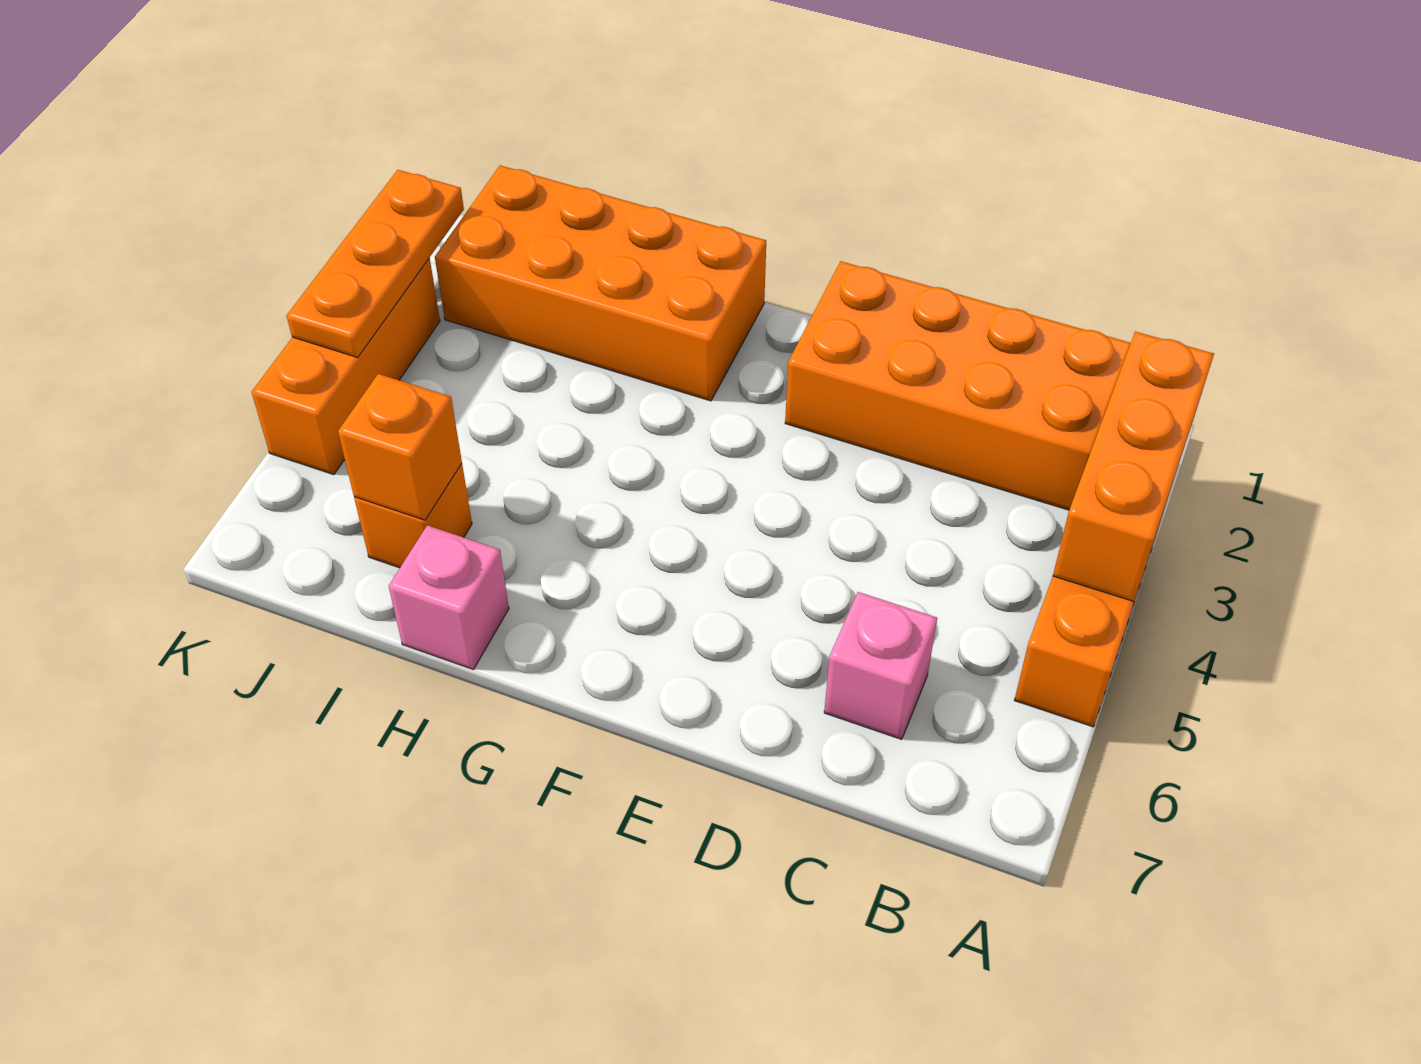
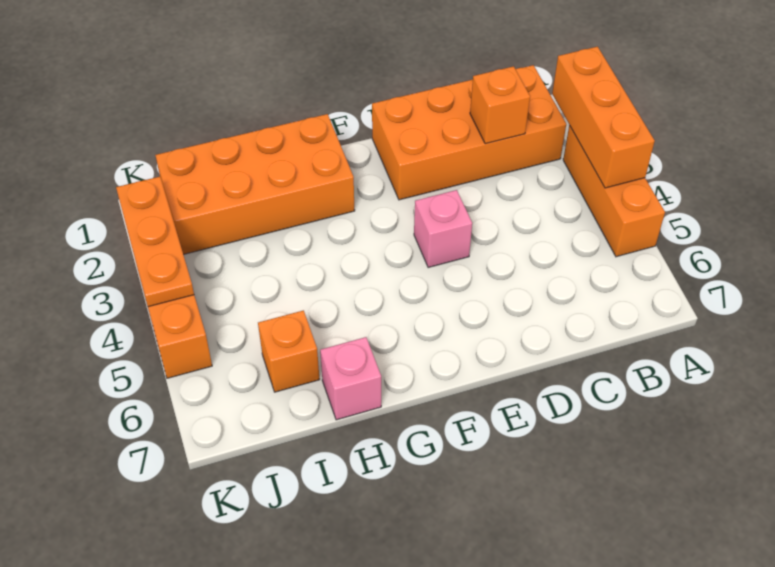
pink 1x1 brick [824,592,937,740] -> pink 1x1 brick moved to [414,190,472,268]
orange 1x1 brick [338,374,462,520] -> orange 1x1 brick moved to [470,66,530,144]

